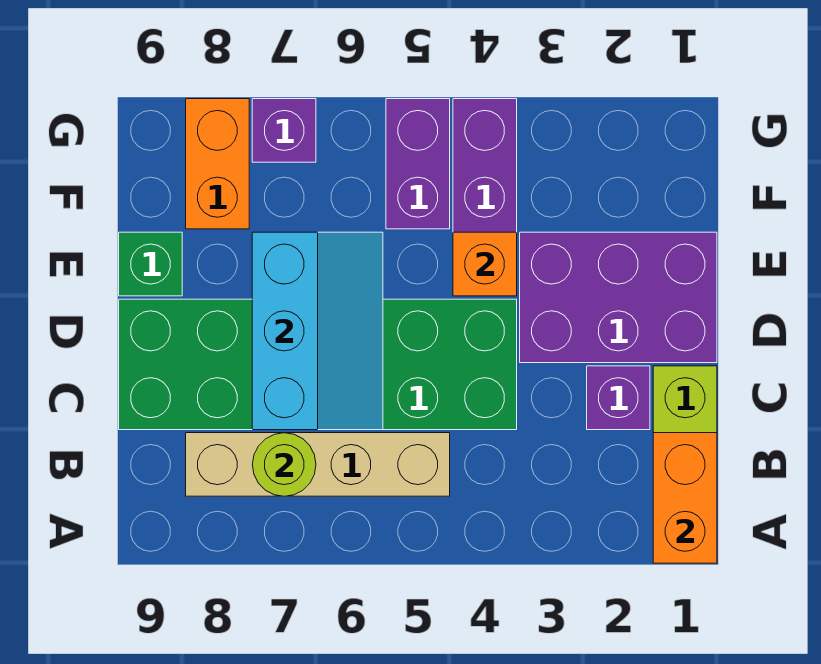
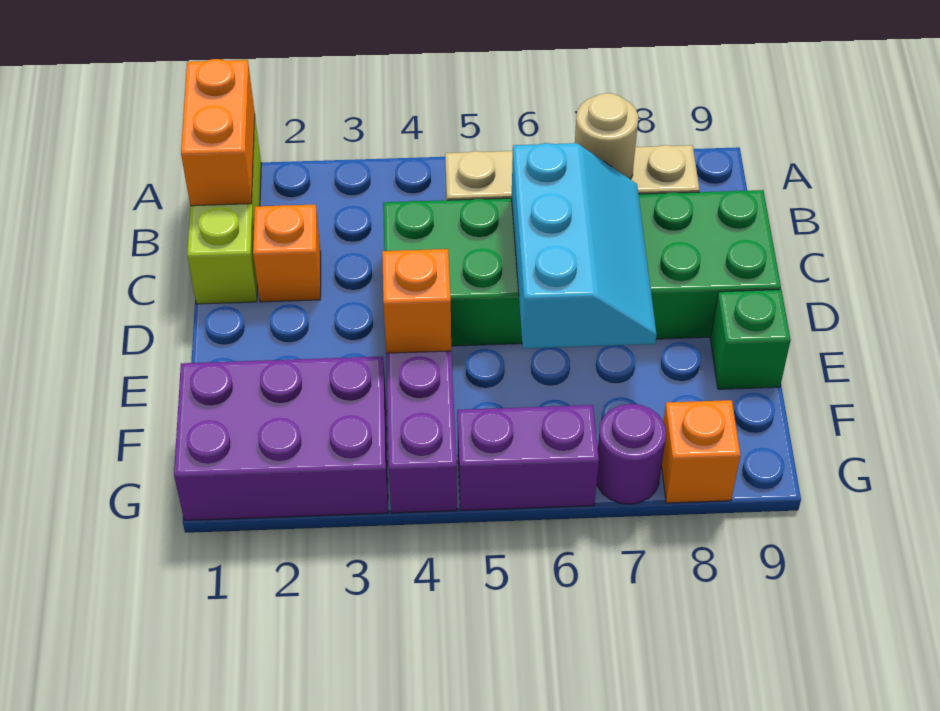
lime 1x1 round brick [252,433,316,496] -> tan 1x1 round brick [575,93,638,179]
purple 1x1 brick [587,366,650,430] -> orange 1x1 brick [253,204,321,302]
cyan 2x3 slope [252,232,383,430] -> cyan 2x3 slope turned to [512,143,657,349]
purple 2x3 brick [520,232,717,363] -> purple 2x3 brick moved to [174,356,388,520]
purple 1x2 brick [386,99,450,229] -> purple 1x2 brick turned to [457,405,599,510]
orange 1x2 brick [186,99,249,229] -> orange 1x1 brick [662,400,740,503]
purple 1x1 brick [252,99,316,162] -> purple 1x1 round brick [597,404,666,504]

